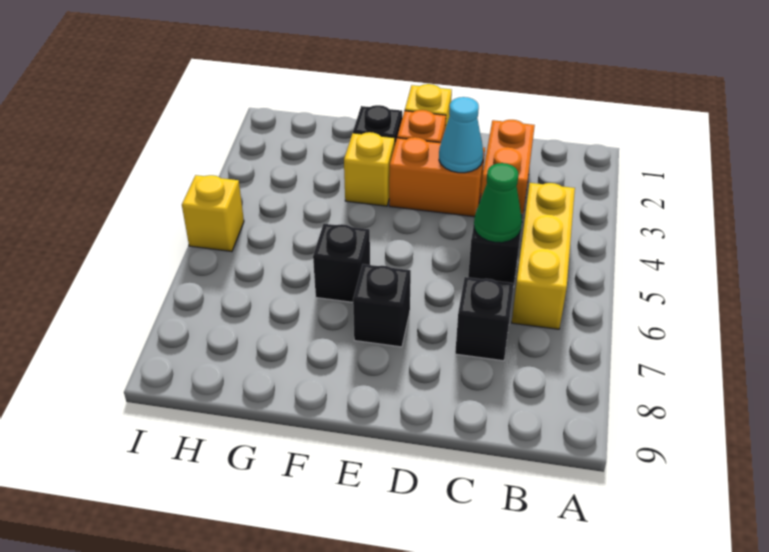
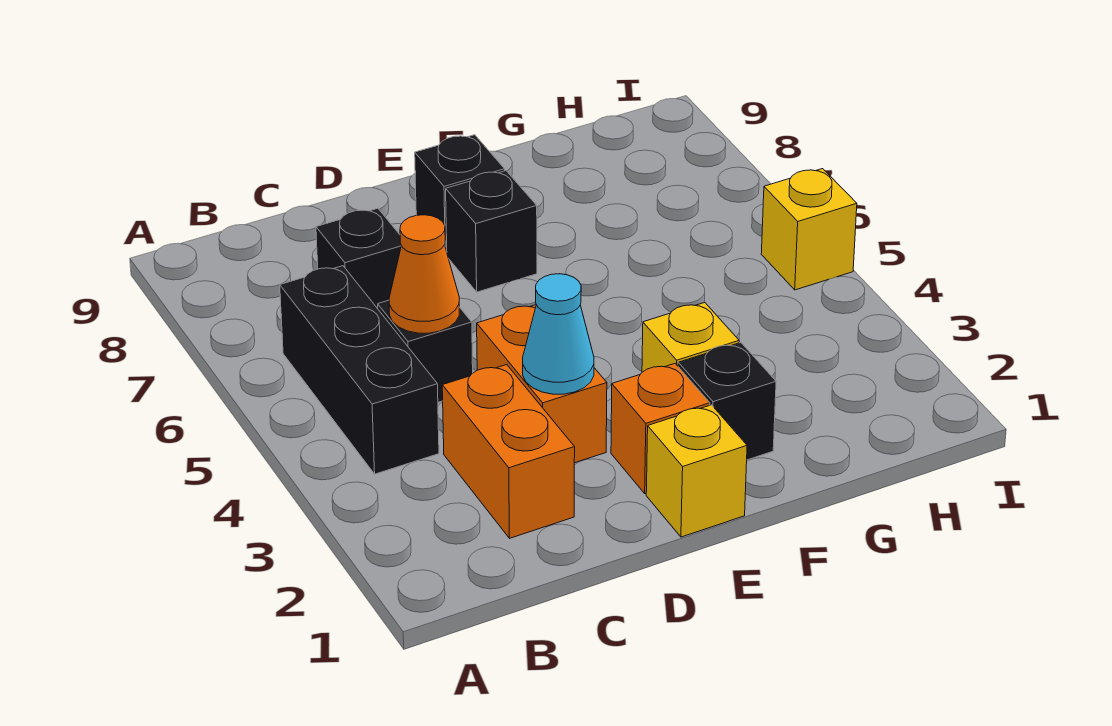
yellow 1x3 brick [512,183,575,329] -> black 1x3 brick [280,266,439,474]
green 1x1 cone [474,163,522,243] -> orange 1x1 cone [389,215,459,333]
orange 1x2 brick [389,137,485,217] -> orange 1x2 brick turned to [477,305,607,463]
black 1x1 brick [313,224,370,302] -> black 1x1 brick moved to [415,135,505,252]

